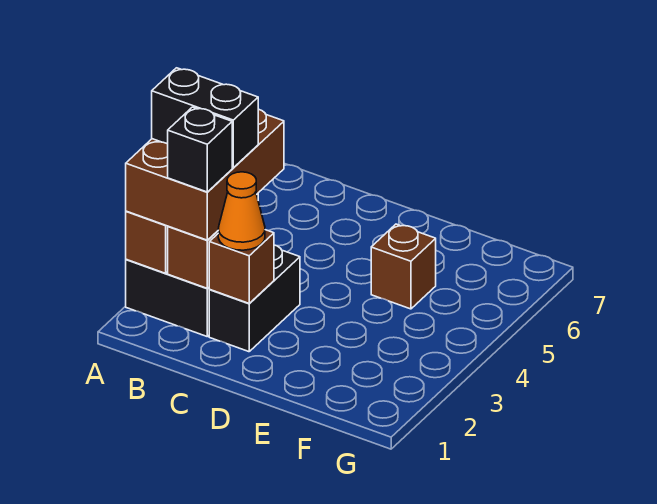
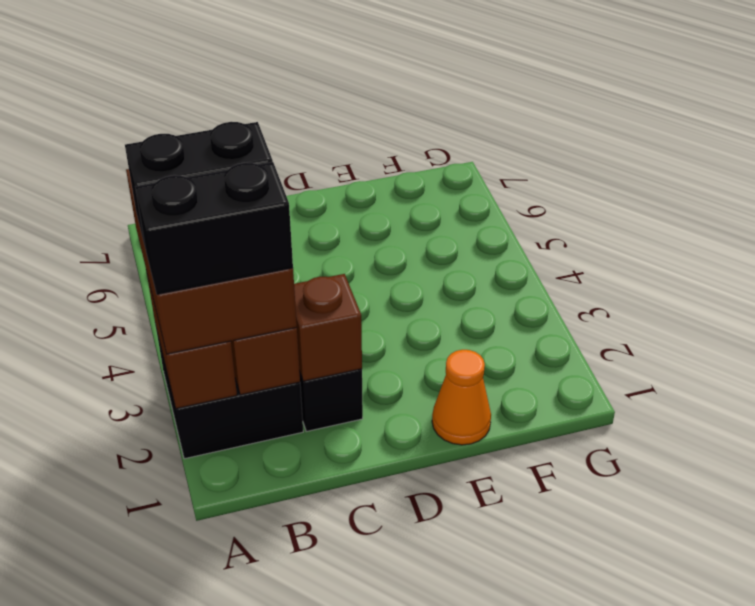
black 1x1 brick [168,107,232,192] -> black 1x2 brick [135,162,293,294]
orange 1x1 cone [218,172,265,250] -> orange 1x1 cone moved to [432,350,491,445]
brown 1x1 brick [371,224,436,309] -> none

